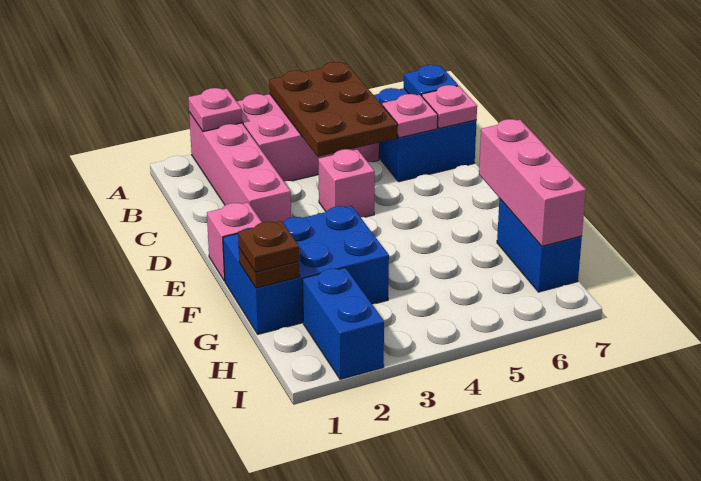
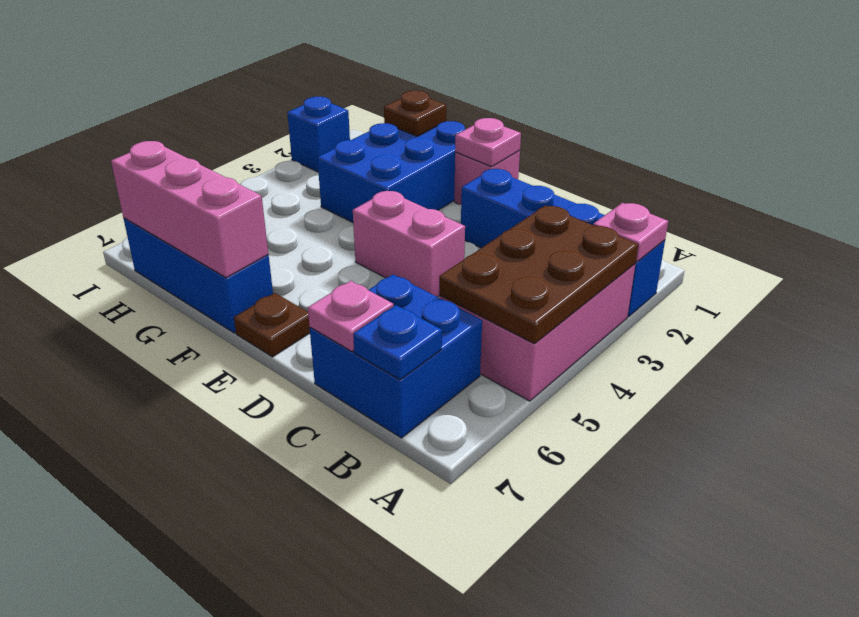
pink 1x4 brick [189,112,291,223] -> blue 1x4 brick [461,169,665,317]
brown 2x3 plate [269,62,398,157] -> brown 2x3 plate turned to [439,206,638,344]
pink 1x1 plate [382,94,438,138] -> pink 1x1 plate moved to [455,118,521,167]
pink 1x1 brick [318,149,375,217] -> pink 1x2 brick [353,191,465,297]
brown 1x1 plate [238,221,299,272] -> brown 1x1 plate moved to [234,293,310,357]
blue 1x2 brick [497,199,582,292] -> blue 1x3 brick [123,218,273,333]
blue 1x2 brick [303,268,384,379] -> blue 1x1 brick [287,97,350,172]

